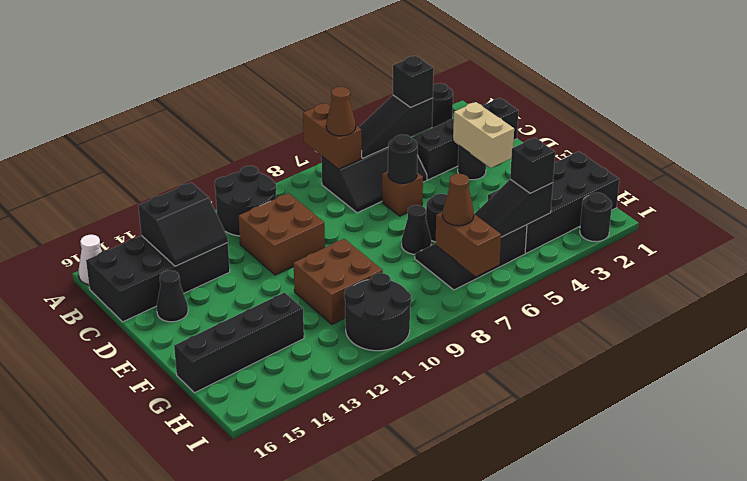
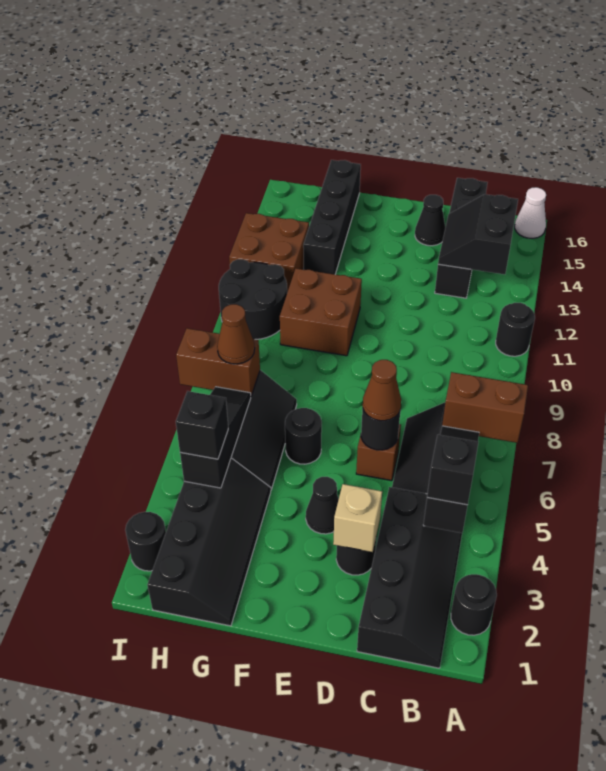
black 2x2 round brick [215,166,276,236] -> black 1x1 round brick [496,303,535,356]
brown 1x1 cone [326,87,356,136] -> brown 1x1 cone moved to [363,360,401,421]
black 2x4 brick [86,236,230,322] -> black 1x4 brick [435,178,487,298]
brown 2x2 brick [239,193,325,275] -> brown 2x2 brick moved to [229,213,309,293]
tan 1x2 brick [453,102,514,168] -> tan 1x1 brick [333,484,382,552]
black 1x1 cone [402,205,431,254] -> black 1x1 cone moved to [306,477,339,534]
black 2x4 brick [488,151,619,253] -> black 2x4 slope [147,458,271,626]

